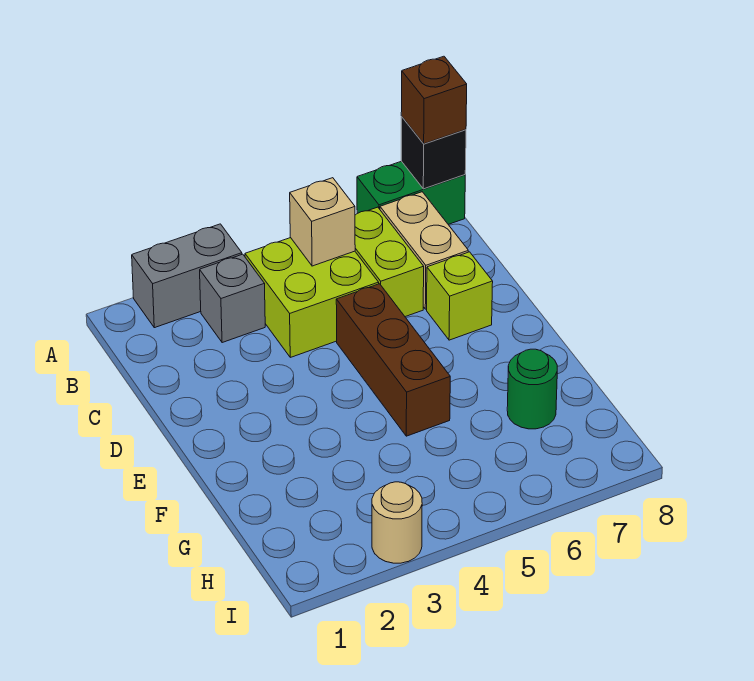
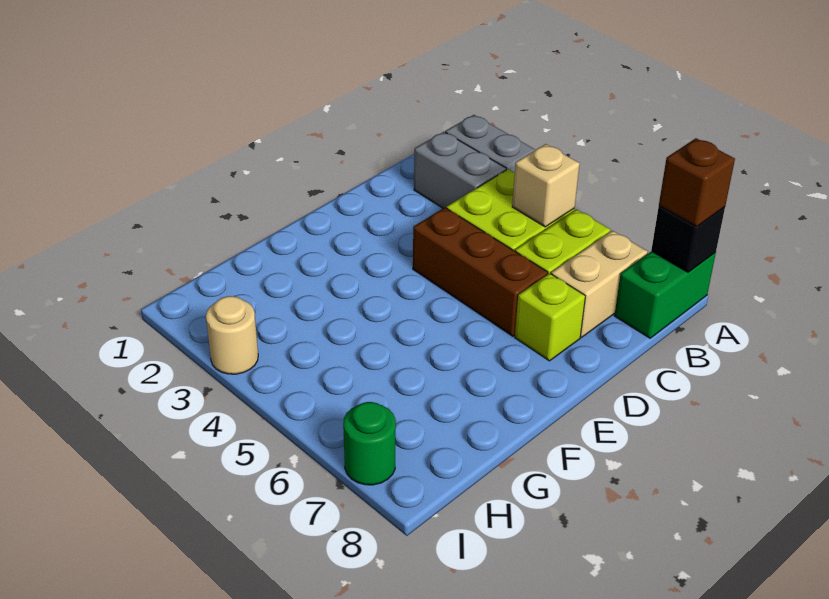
green 1x2 brick [357,161,465,224] -> green 1x2 brick turned to [614,251,716,338]
grey 1x1 brick [200,254,265,343] -> grey 1x2 brick [414,132,506,208]
brown 1x3 brick [336,284,450,436] -> brown 1x3 brick turned to [413,208,548,336]
green 1x1 round brick [507,349,557,429] -> green 1x1 round brick moved to [343,402,396,485]

